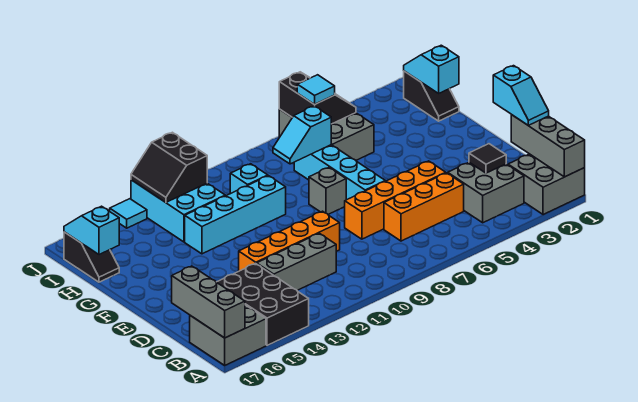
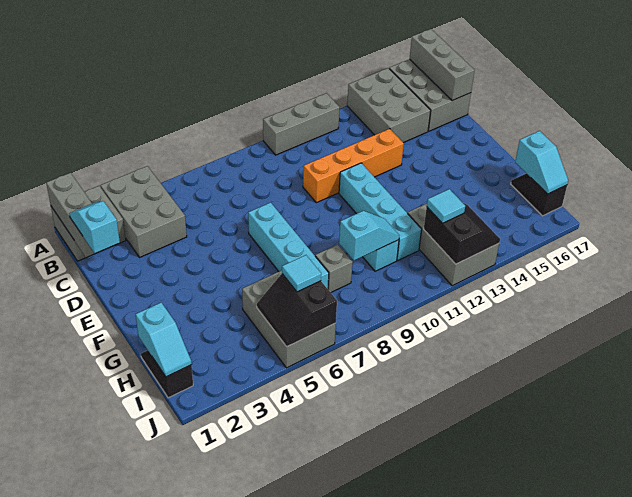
black 2x3 brick [217,263,309,345] -> grey 2x3 brick [347,68,431,143]
grey 2x2 brick [190,305,266,365] -> grey 2x3 brick [389,59,471,131]
grey 2x2 brick [448,162,524,223] -> grey 2x3 brick [101,166,187,258]
black 1x1 tile [469,144,506,173] -> none
orange 1x3 brick [384,173,464,241] -> none
grey 1x3 brick [257,233,336,290] -> grey 1x3 brick moved to [263,93,340,155]
orange 1x4 brick [345,161,446,239] -> none
grey 1x1 brick [309,168,346,214] -> grey 1x1 brick moved to [315,244,353,293]
cyan 1x4 brick [185,176,286,254] -> cyan 1x4 brick turned to [339,163,422,260]
cyan 1x2 slope [273,106,331,164] -> cyan 1x2 slope moved to [339,211,399,260]
cyan 2x3 brick [131,180,225,242] -> grey 2x3 brick [408,203,499,286]
cyan 1x1 tile [110,199,147,228] -> cyan 1x1 tile moved to [427,189,465,223]

